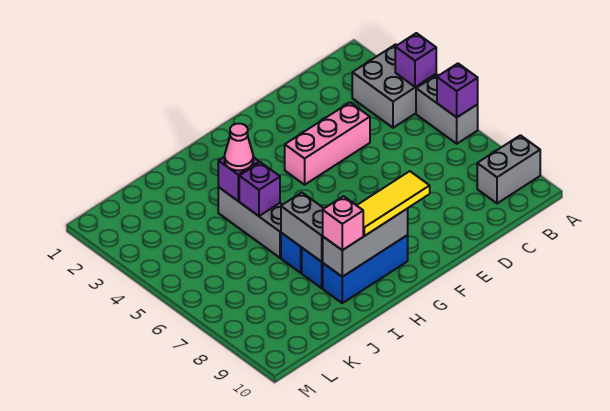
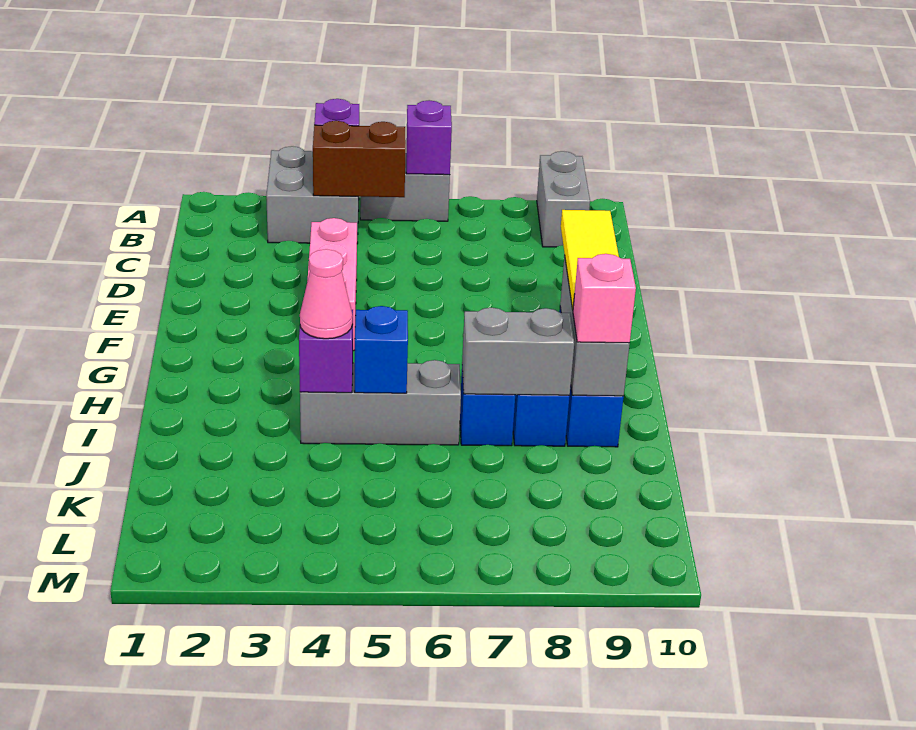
none -> brown 1x2 brick [313,121,406,197]
purple 1x1 brick [239,162,280,216] -> blue 1x1 brick [355,306,408,393]

